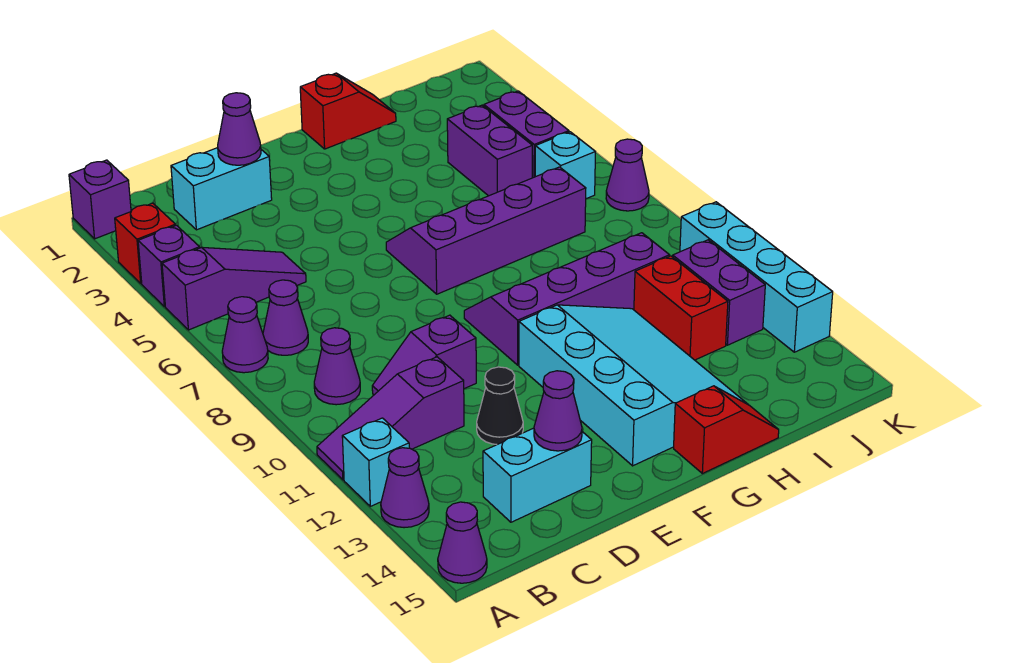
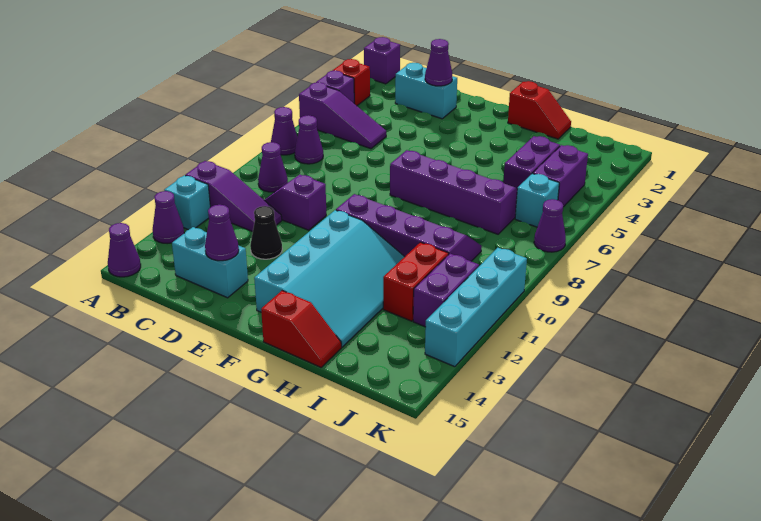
purple 1x3 slope [317,357,464,480] -> purple 1x3 slope turned to [185,161,282,232]

